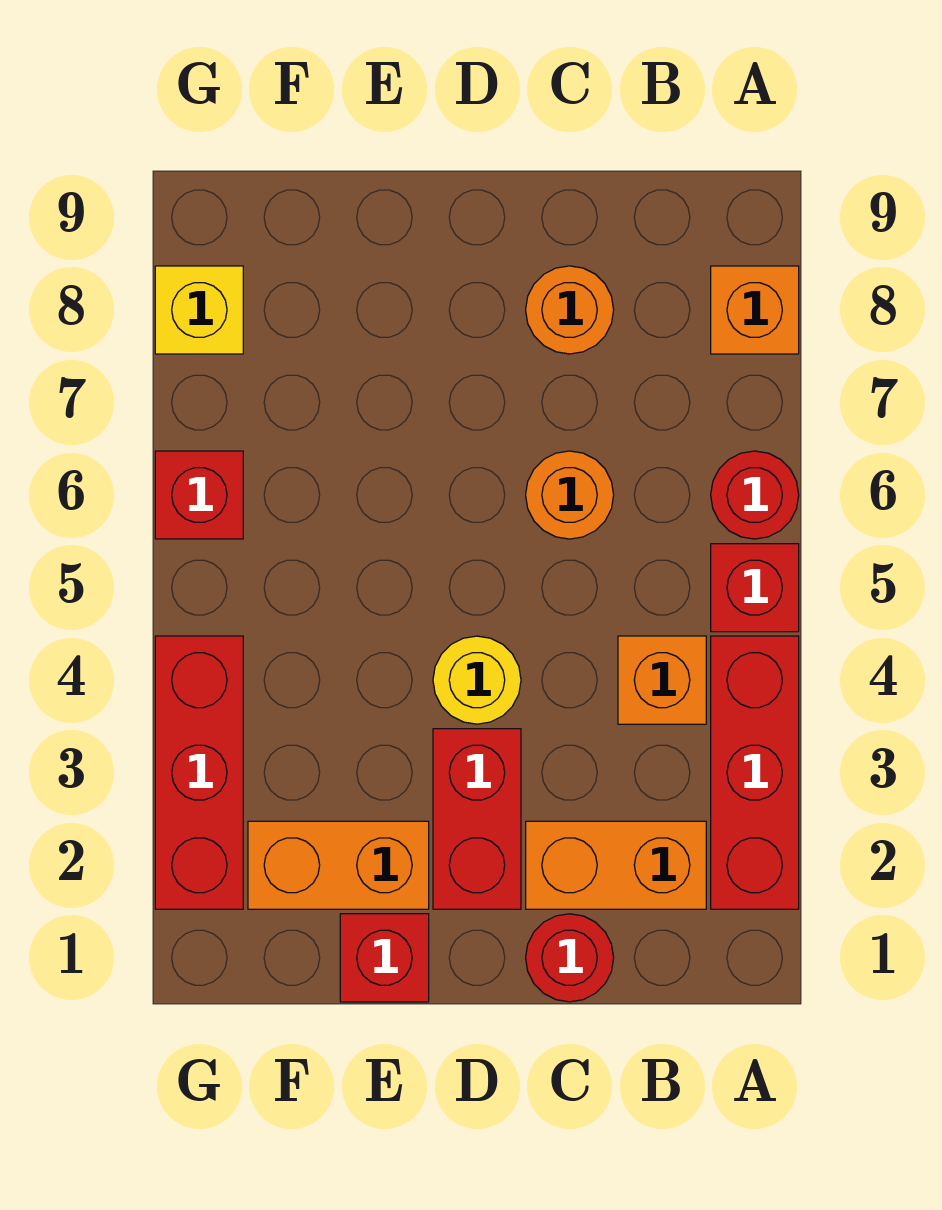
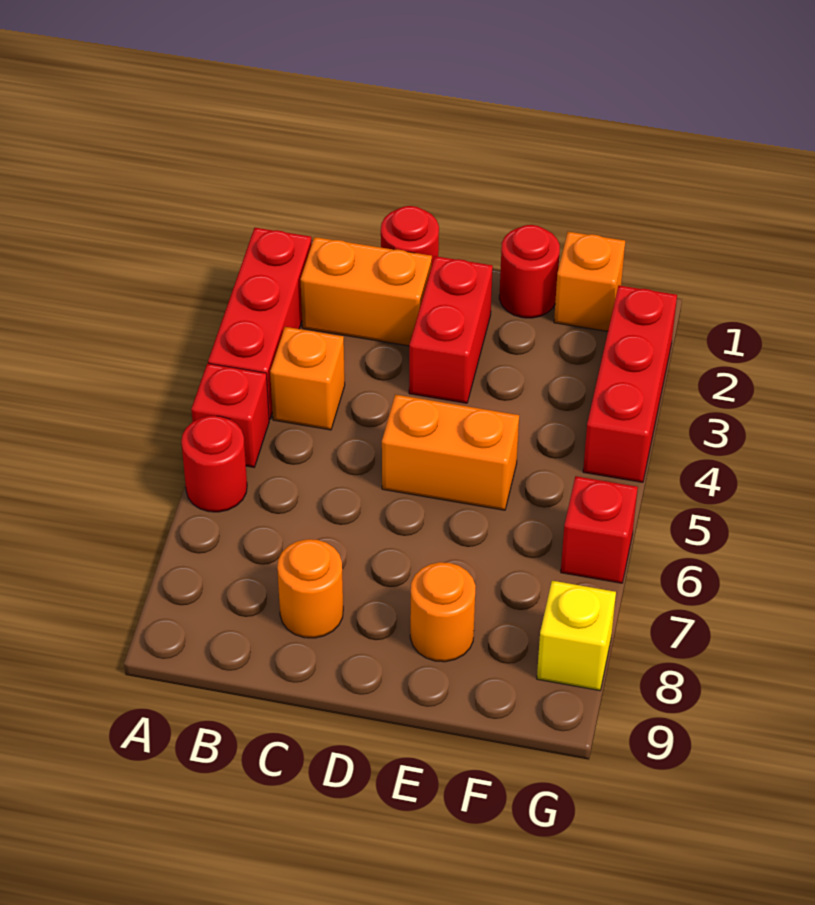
orange 1x1 brick [711,266,799,354] -> orange 1x1 brick moved to [554,232,625,331]
orange 1x1 round brick [526,451,614,539] -> orange 1x1 round brick moved to [410,562,476,662]
yellow 1x1 round brick [433,636,521,724] -> none
red 1x1 brick [340,914,429,1002] -> red 1x1 round brick [499,225,560,318]
orange 1x2 brick [248,821,429,909] -> orange 1x2 brick moved to [382,395,519,510]

